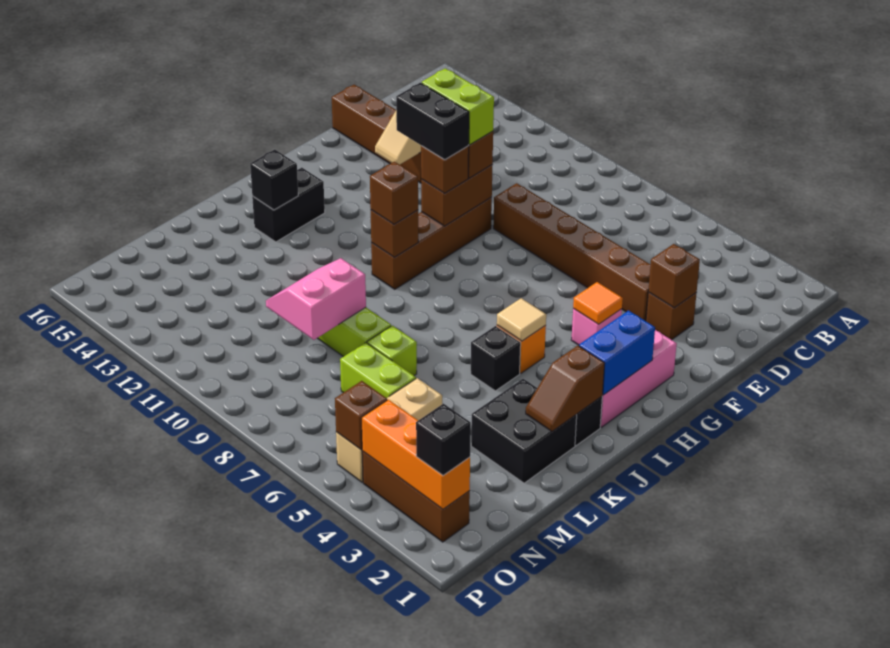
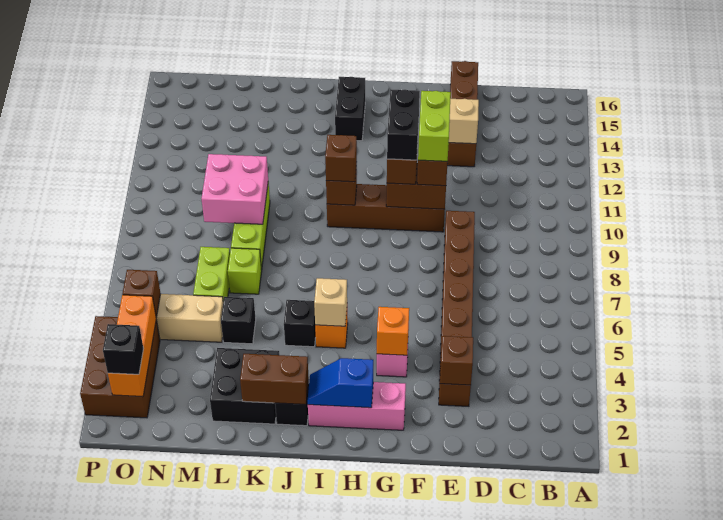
orange 1x1 tile [573,282,623,324] -> orange 1x1 brick [377,307,409,355]
blue 1x2 brick [579,311,655,395] -> blue 1x2 slope [308,358,373,408]
tan 1x1 tile [497,298,546,341] -> tan 1x1 brick [314,278,347,326]
black 1x2 brick [252,168,325,242] -> black 1x2 brick turned to [335,77,365,141]
brown 1x2 slope [526,346,605,431] -> brown 1x2 brick [240,354,309,404]
black 1x1 brick [250,150,298,210] -> black 1x1 brick moved to [221,297,256,344]
pink 2x2 slope [266,258,366,340] -> pink 2x2 brick [202,154,268,224]
brown 1x3 brick [362,451,470,542] -> brown 2x3 brick [80,316,160,418]

